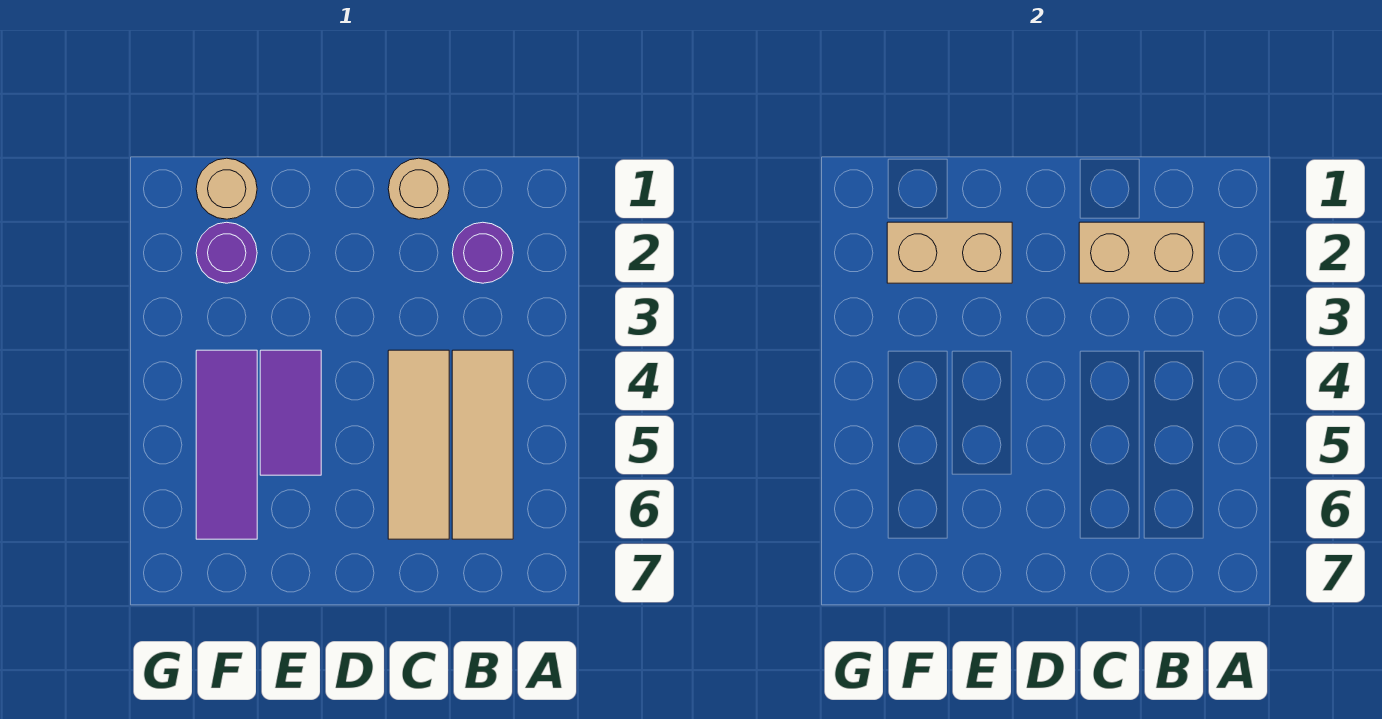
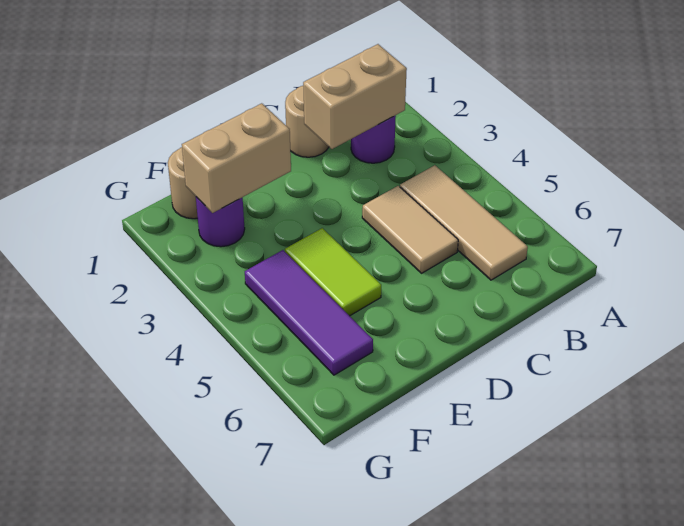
tan 1x3 tile [388,350,449,539] -> tan 1x2 tile [362,186,458,273]
purple 1x2 tile [260,350,321,475] -> lime 1x2 tile [285,228,381,316]

